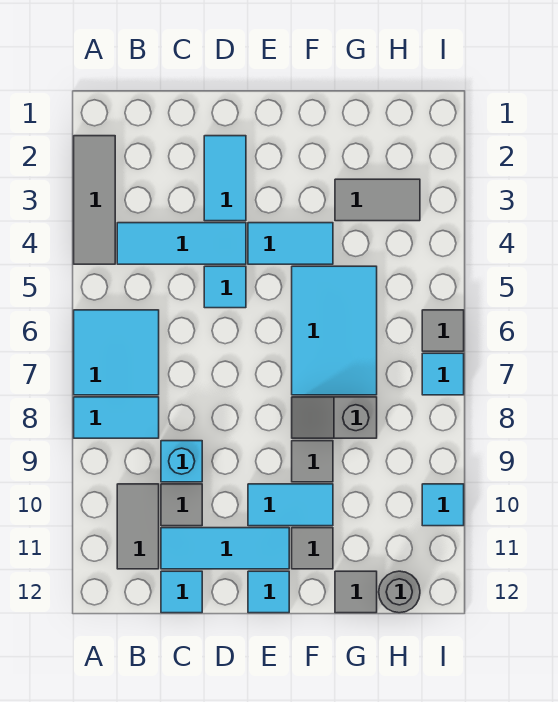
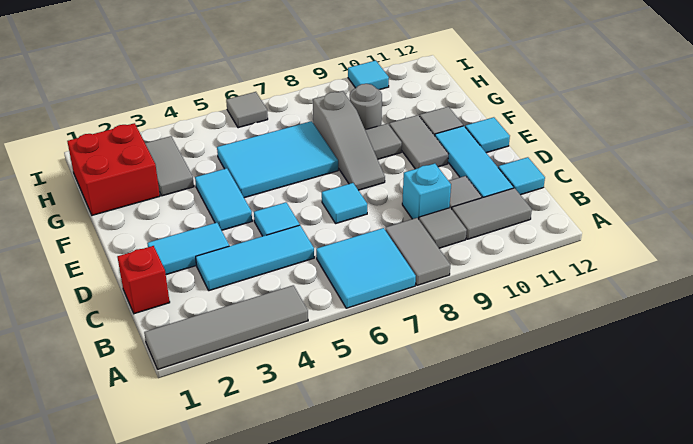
grey 1x3 tile [74,136,115,264] -> grey 1x4 tile [144,285,308,369]
cyan 1x2 tile [74,397,159,438] -> grey 1x2 tile [385,218,450,285]
cyan 1x3 tile [117,223,246,264] -> cyan 1x3 tile turned to [196,225,314,291]
none -> red 1x1 brick [117,246,170,314]
cyan 1x2 tile [248,484,333,526] -> grey 1x2 tile [389,115,448,169]
grey 1x2 slope [292,397,377,438] -> grey 1x3 slope [313,91,385,190]
none -> red 2x2 brick [67,123,160,215]
grey 1x1 tile [335,571,377,613] -> grey 1x1 tile moved to [419,208,467,248]
grey 1x1 round brick [379,571,420,613] -> grey 1x1 round brick moved to [350,84,382,130]
cyan 1x1 tile [422,353,464,395] -> cyan 1x1 tile moved to [322,183,367,223]

